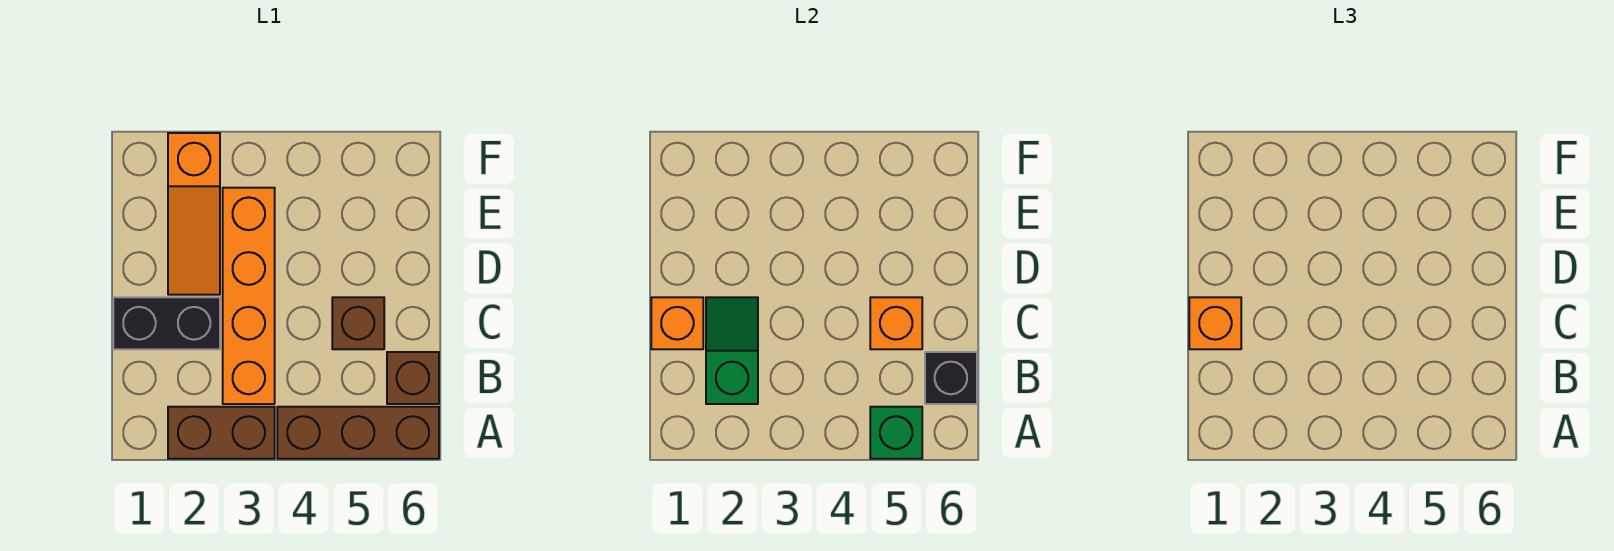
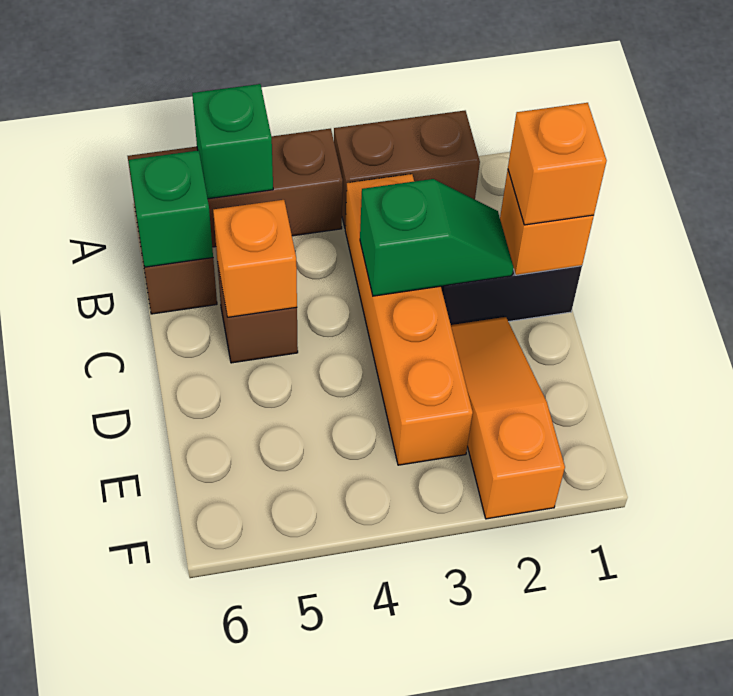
green 1x2 slope [706,297,758,404] -> green 1x2 slope turned to [360,179,513,296]
black 1x1 brick [925,352,977,404] -> green 1x1 brick [129,150,213,267]

